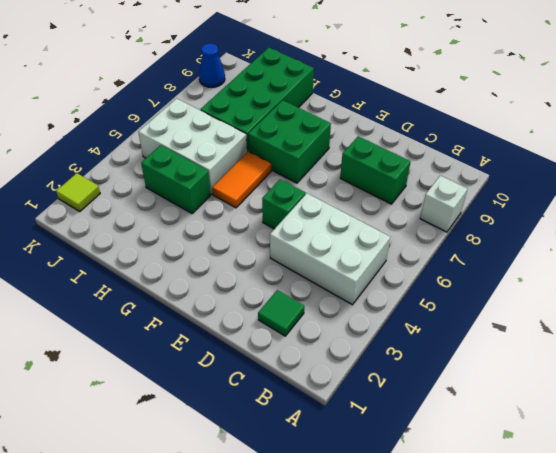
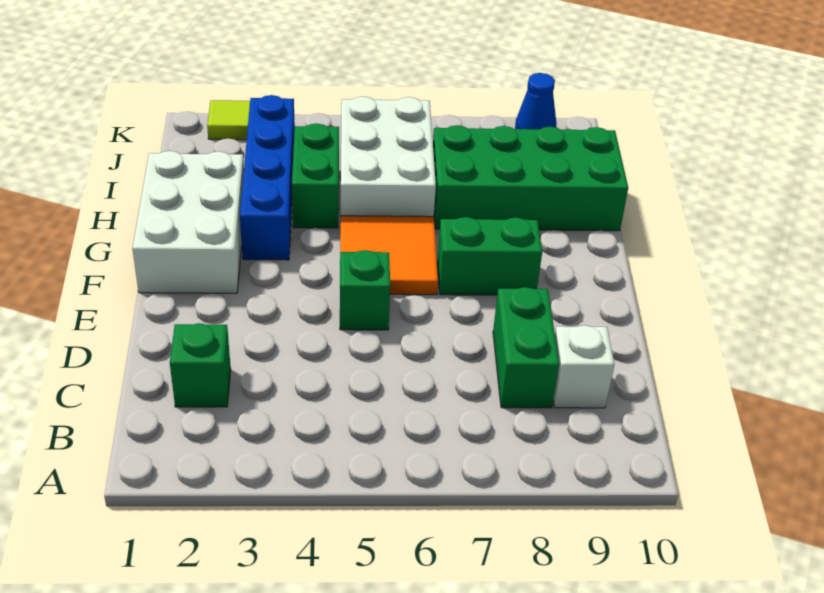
white 1x1 brick [420,176,467,232] -> white 1x1 brick moved to [553,325,614,408]
white 2x3 brick [270,193,390,305] -> white 2x3 brick moved to [132,151,244,293]
green 1x1 tile [258,290,304,336] -> green 1x1 brick [170,323,231,407]
green 2x2 brick [248,100,331,183] -> green 1x2 brick [437,217,542,295]
none -> blue 1x4 brick [240,95,295,260]
orange 1x2 tile [212,152,271,208] -> orange 2x2 tile [340,216,438,295]

